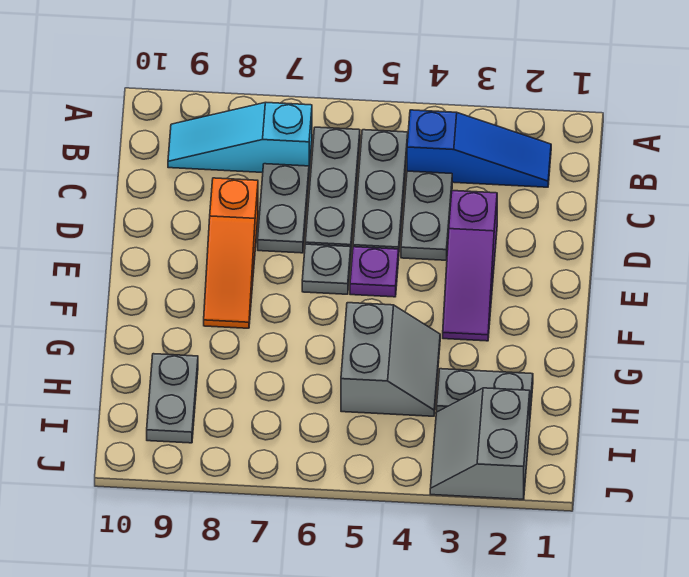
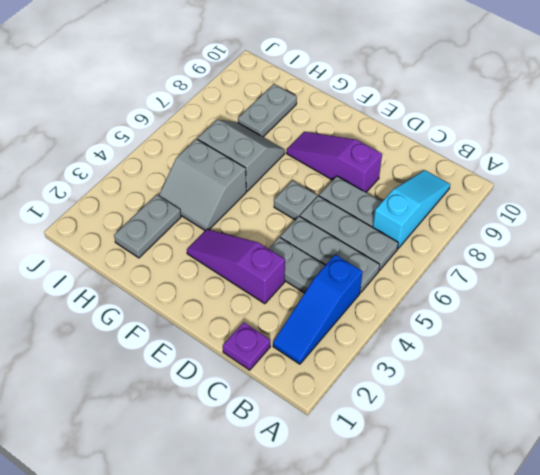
orange 1x3 slope [204,178,258,328] -> purple 1x3 slope [287,132,382,192]
purple 1x1 plate [350,247,399,297] -> purple 1x1 plate moved to [223,322,270,370]
grey 1x2 plate [147,354,198,443] -> grey 1x2 plate turned to [238,84,297,137]
grey 2x2 slope [430,388,530,499] -> grey 2x2 slope moved to [198,120,285,191]

